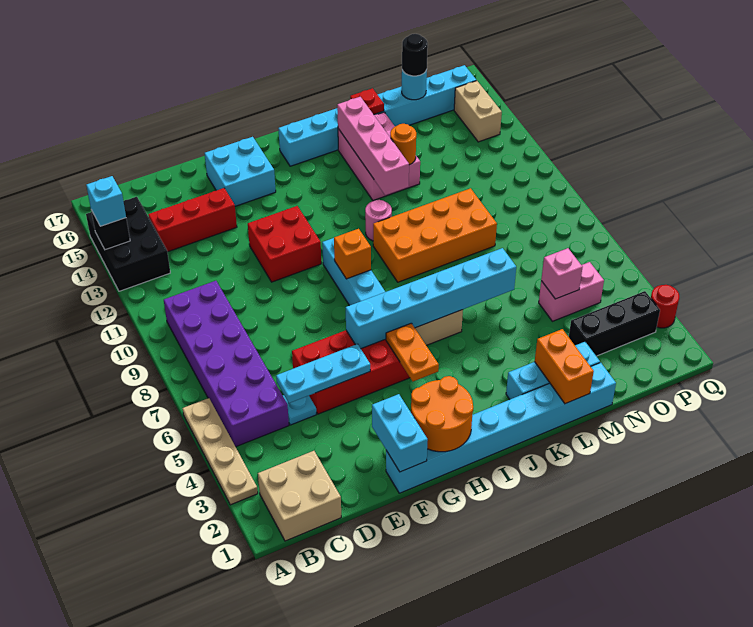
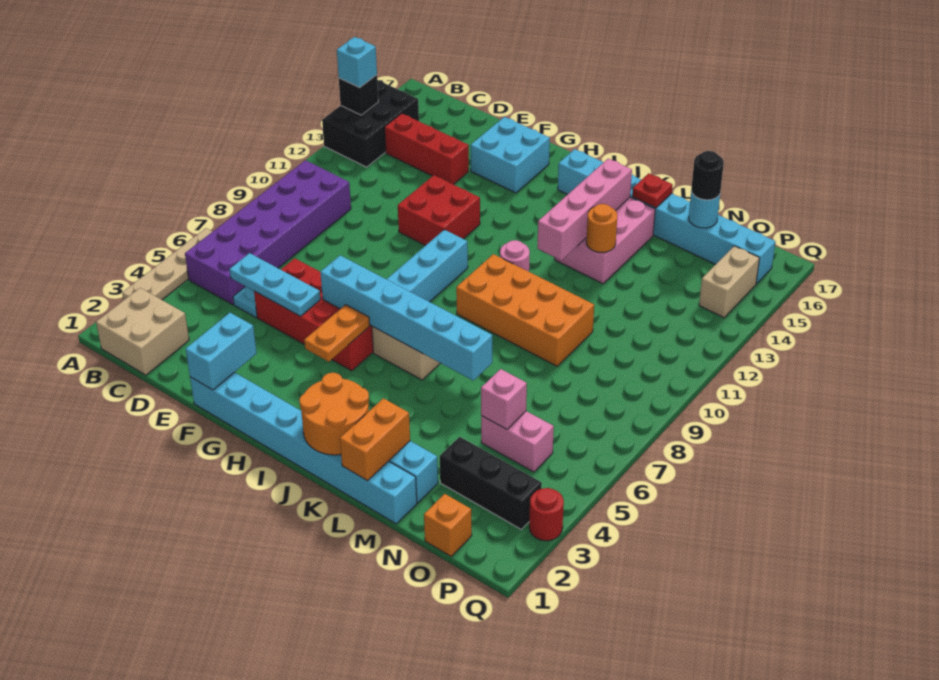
orange 2x2 round brick [411,376,473,452] -> orange 2x2 round brick moved to [299,373,369,455]
orange 1x1 brick [334,229,371,279] -> orange 1x1 brick moved to [424,494,472,556]

